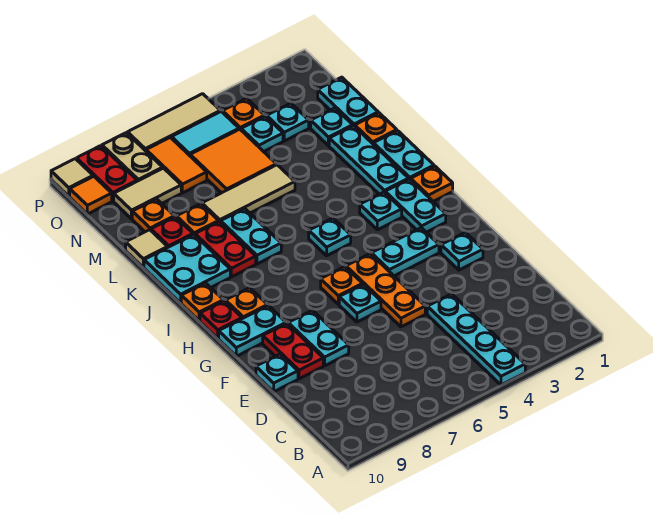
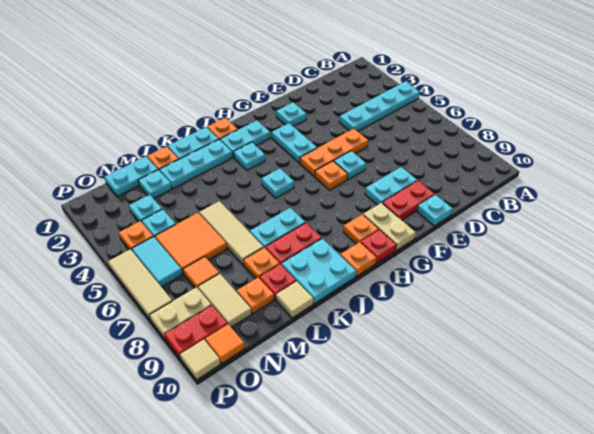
cyan 1x2 plate [219,306,286,356] -> tan 1x2 plate [363,203,416,250]
orange 1x2 tile [146,137,207,193] -> orange 1x1 tile [183,257,219,288]

